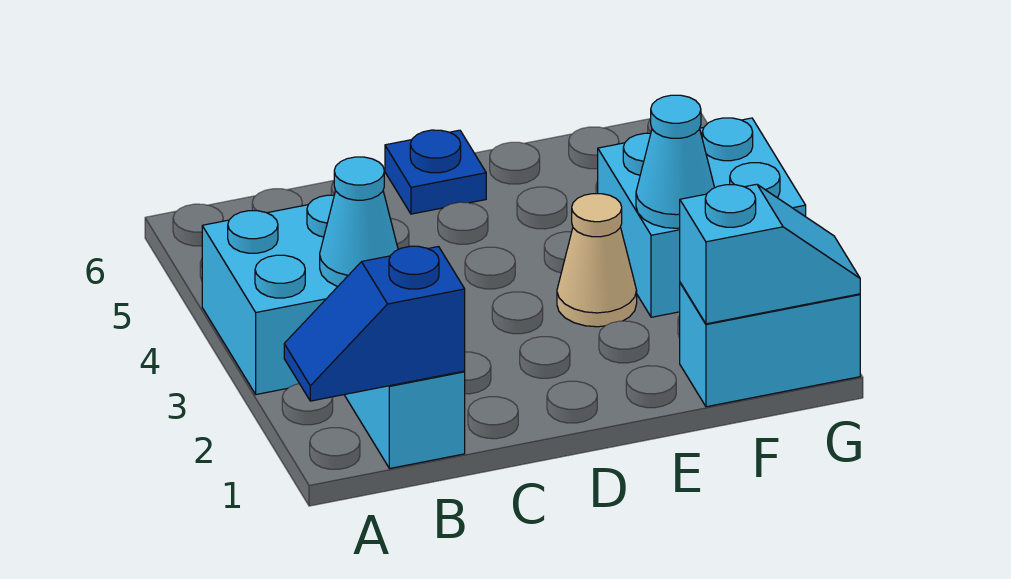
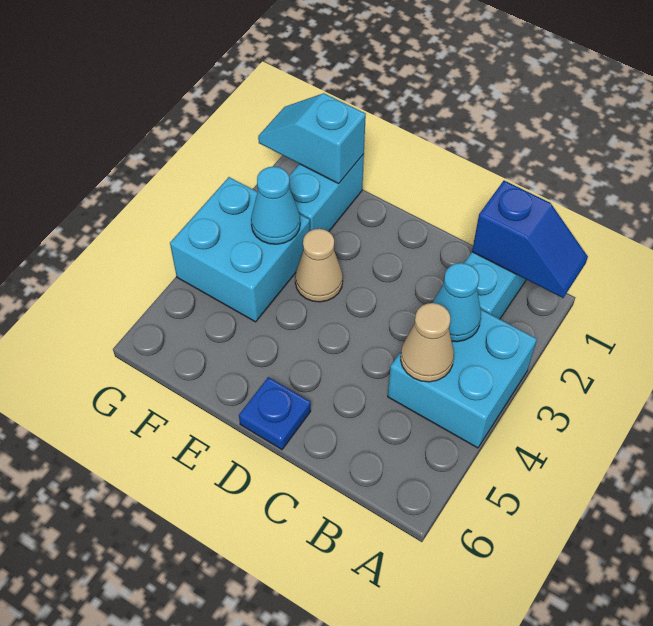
none -> tan 1x1 cone [401,303,454,382]
cyan 1x2 brick [680,283,860,407] -> cyan 1x2 brick turned to [289,154,364,232]

